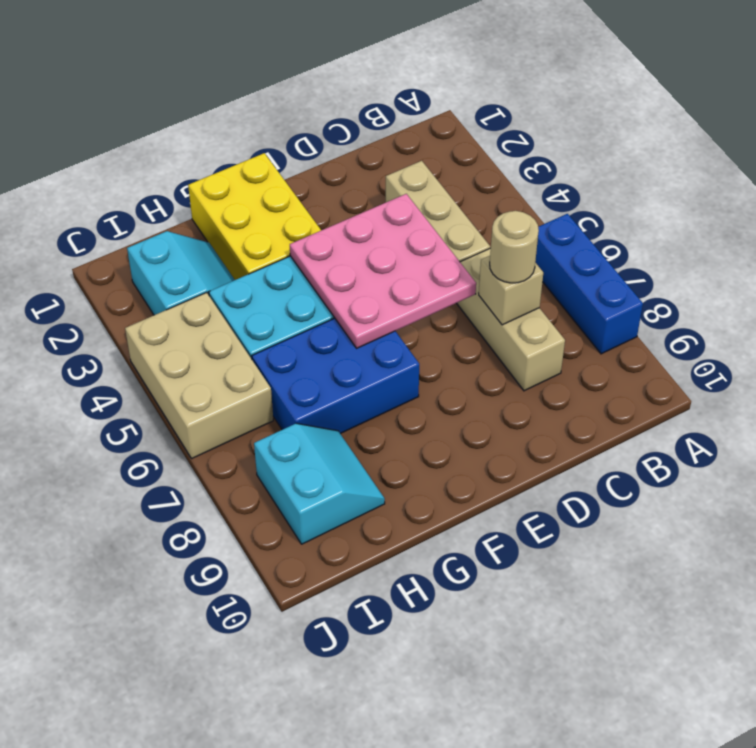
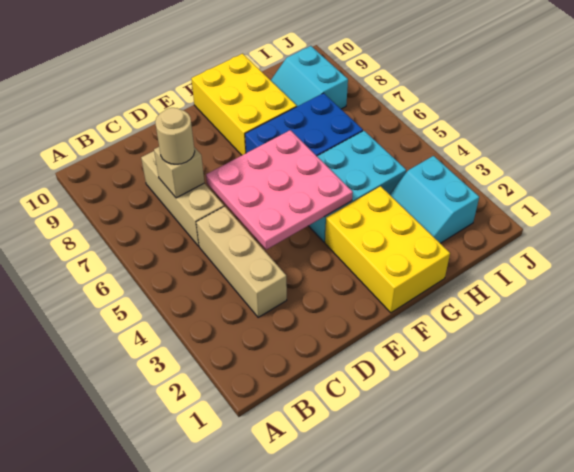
blue 1x3 brick [535,214,643,354] -> none
none -> yellow 2x3 brick [191,54,297,155]
tan 2x3 brick [125,292,273,459] -> none

